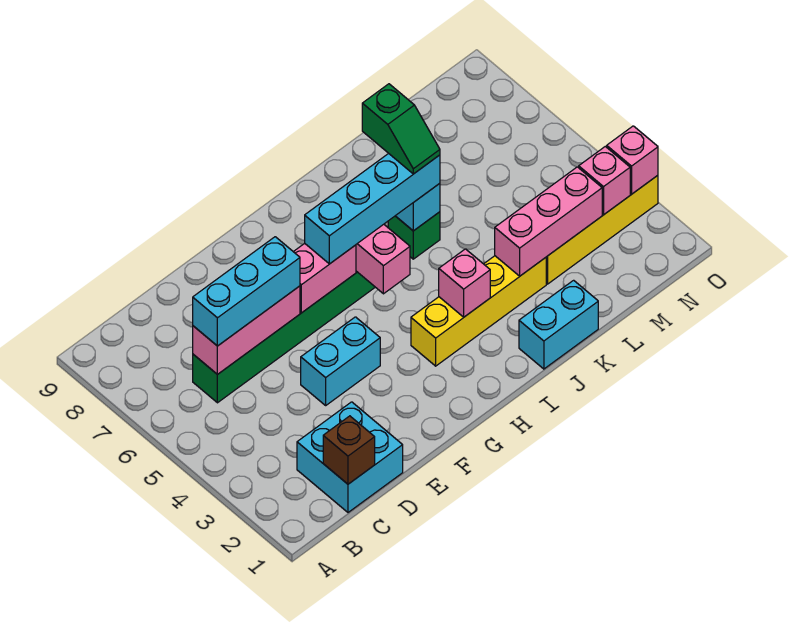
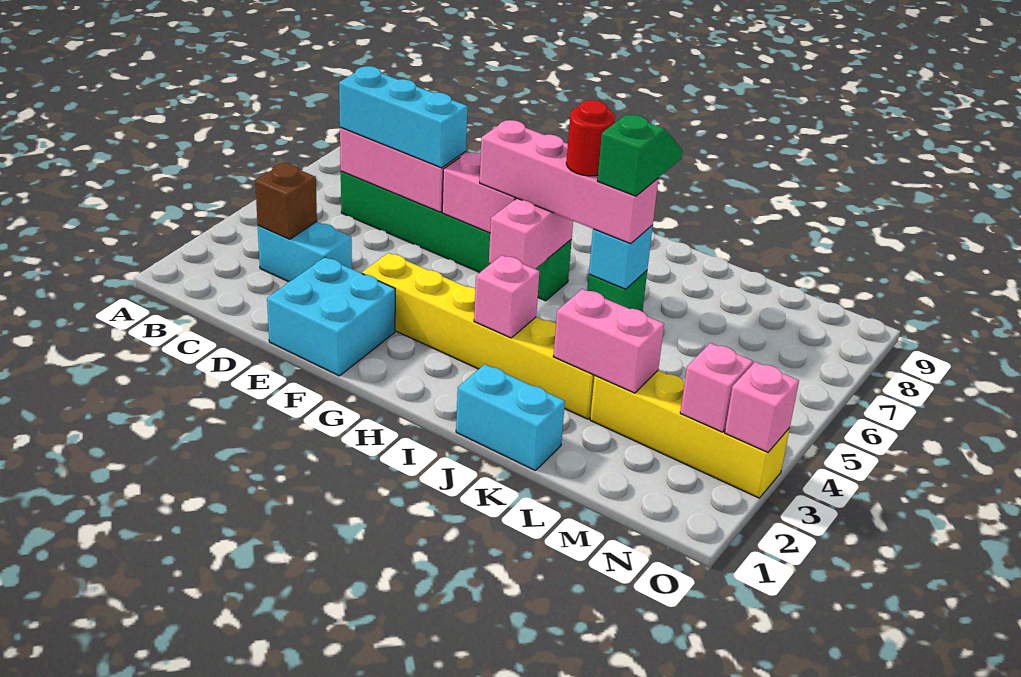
cyan 2x2 brick [297,402,403,512] -> cyan 2x2 brick moved to [267,257,395,376]
brown 1x1 brick [323,416,375,484] -> brown 1x1 brick moved to [255,163,317,239]
cyan 1x2 brick [301,317,380,405] -> cyan 1x2 brick moved to [258,222,352,282]
cyan 1x4 brick [305,153,440,264] -> pink 1x4 brick [480,120,658,244]
yellow 1x4 brick [411,256,546,366] -> yellow 1x6 brick [362,253,595,419]
none -> red 1x1 round brick [566,100,615,176]
green 1x2 slope [362,84,440,174] -> green 1x2 slope turned to [598,115,682,196]
pink 1x3 brick [495,167,602,276] -> pink 1x2 brick [553,289,664,393]

